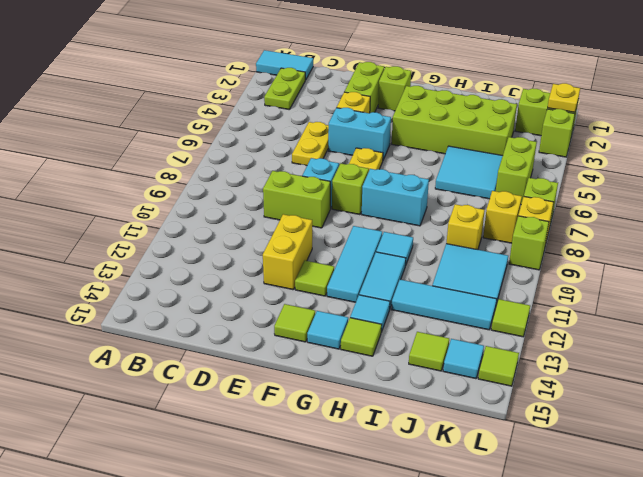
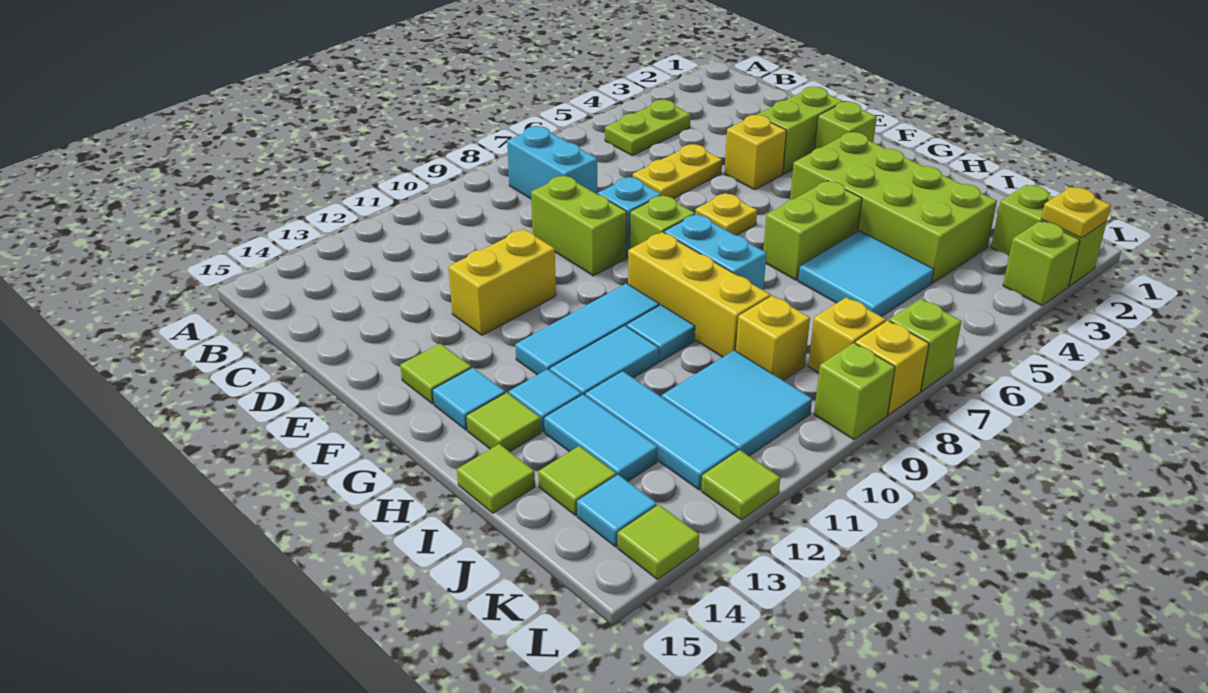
cyan 1x2 tile [256,50,313,80] -> cyan 1x2 tile moved to [544,394,657,481]
lime 1x2 plate [264,68,305,110] -> lime 1x2 plate moved to [605,100,691,156]
cyan 1x2 brick [328,108,391,160] -> cyan 1x2 brick moved to [507,126,597,199]
lime 1x1 tile [295,260,334,296] -> lime 1x1 tile moved to [457,444,535,513]
none -> yellow 1x3 brick [628,232,770,357]
lime 1x2 brick [496,137,537,204] -> lime 1x2 brick moved to [763,181,862,280]

